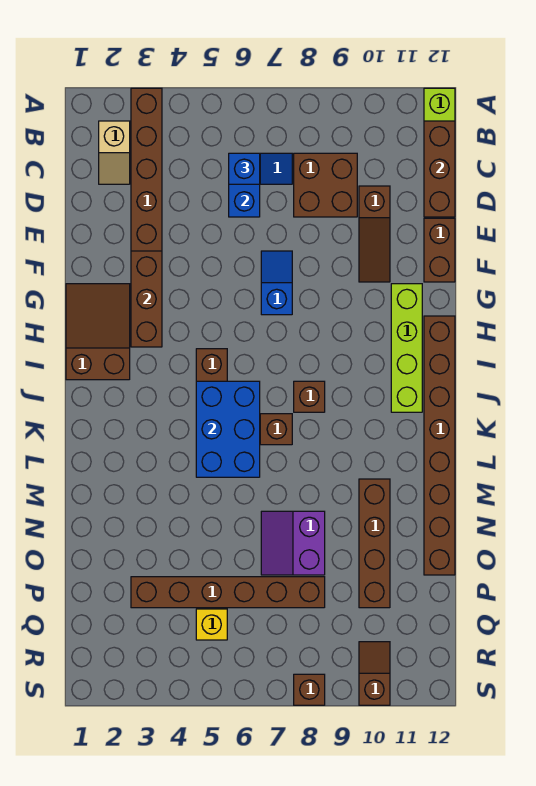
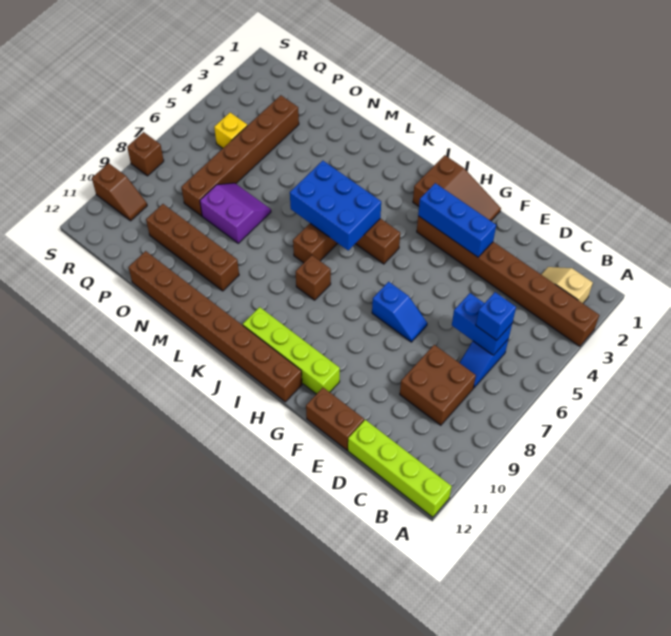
brown 1x3 brick [424,121,455,217] -> none
brown 1x3 slope [359,186,390,282] -> none
brown 1x3 brick [131,251,162,347] -> blue 1x3 brick [418,183,496,257]

